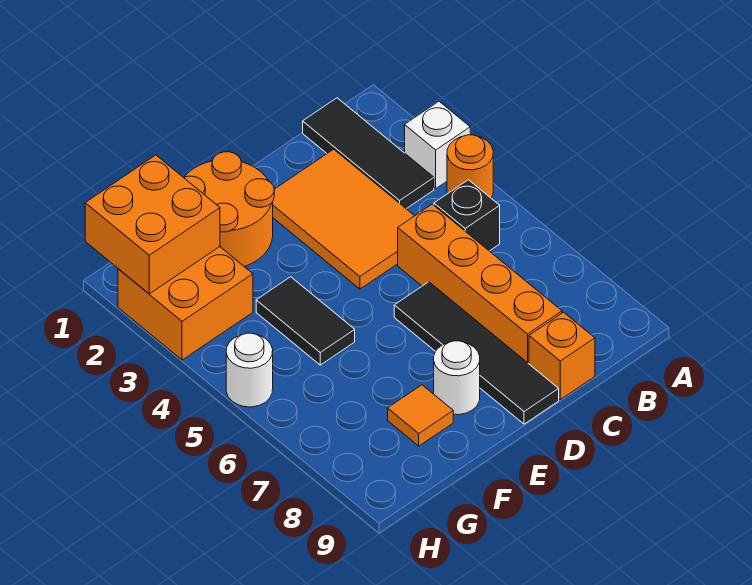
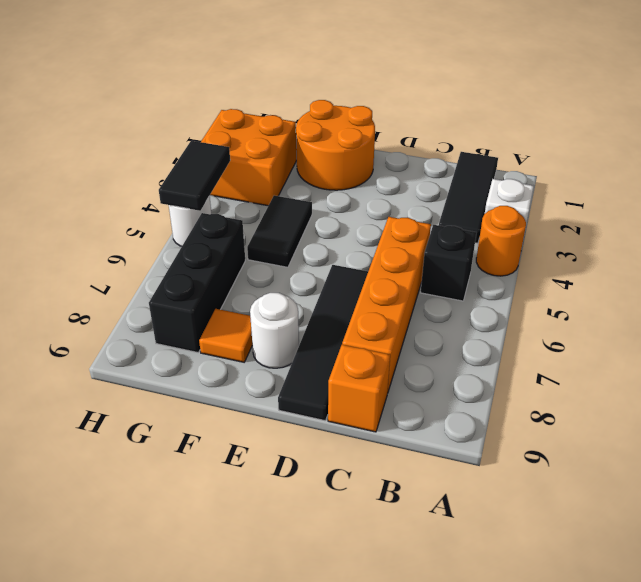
orange 2x3 tile [273,149,414,289] -> none
orange 2x2 brick [85,155,220,294] -> none
none -> black 1x3 brick [149,213,245,353]
none -> black 1x2 tile [159,141,230,211]

